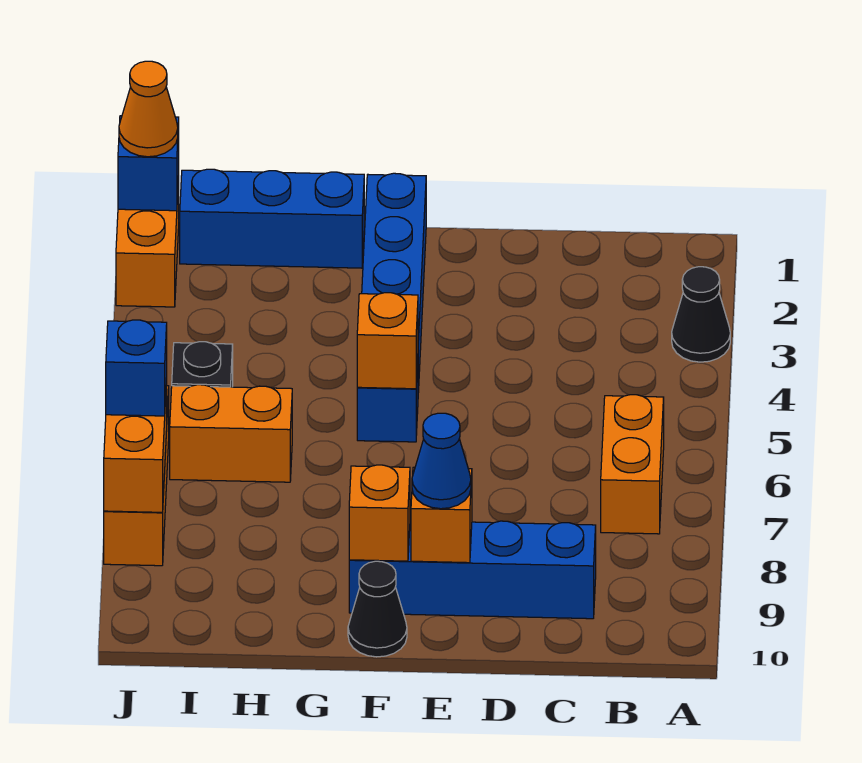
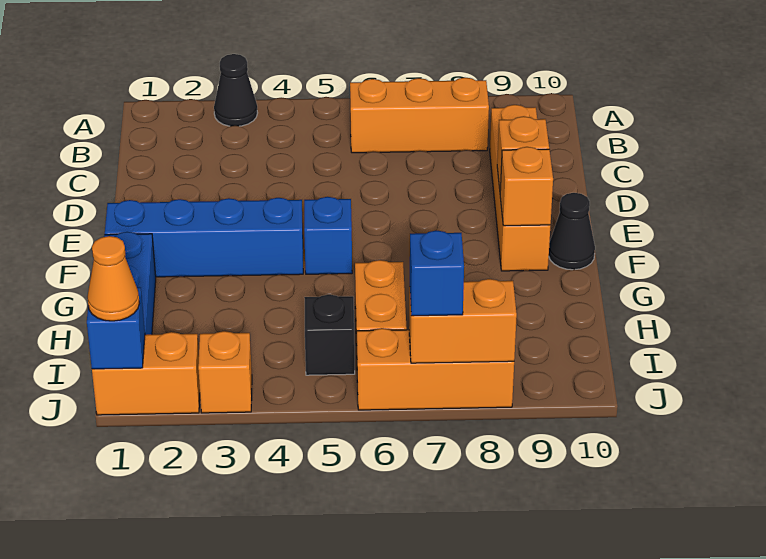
orange 1x2 brick [601,395,664,534] -> orange 1x3 brick [350,78,489,153]
blue 1x4 brick [349,521,596,619] -> orange 1x4 brick [490,105,550,271]
blue 1x1 cone [412,413,471,509] -> none
orange 1x1 brick [357,293,418,389] -> orange 1x1 brick moved to [198,331,252,413]

